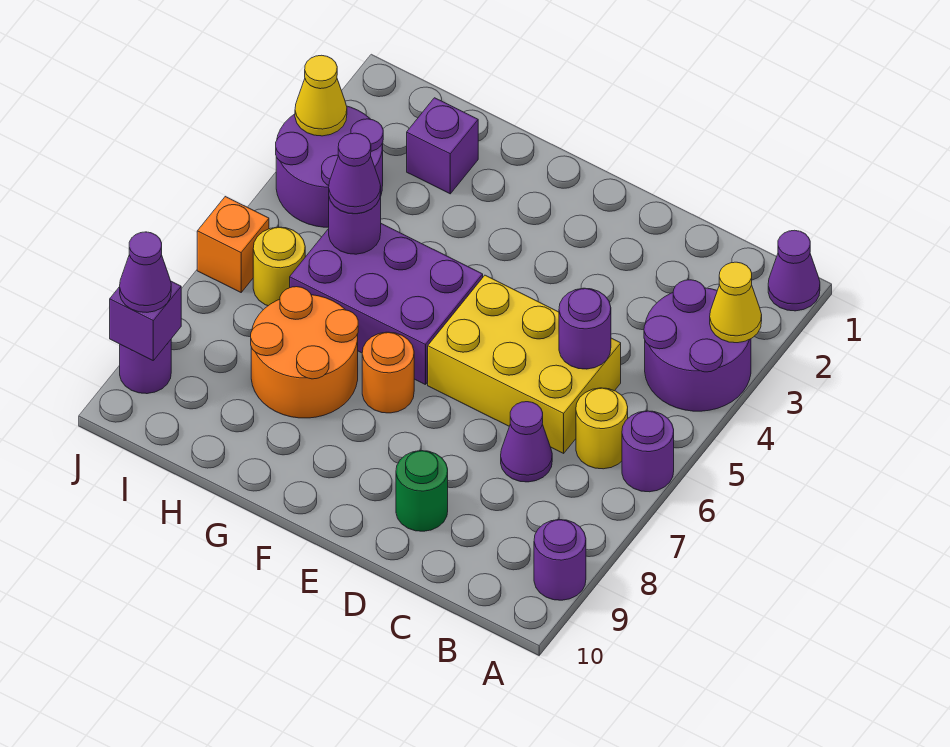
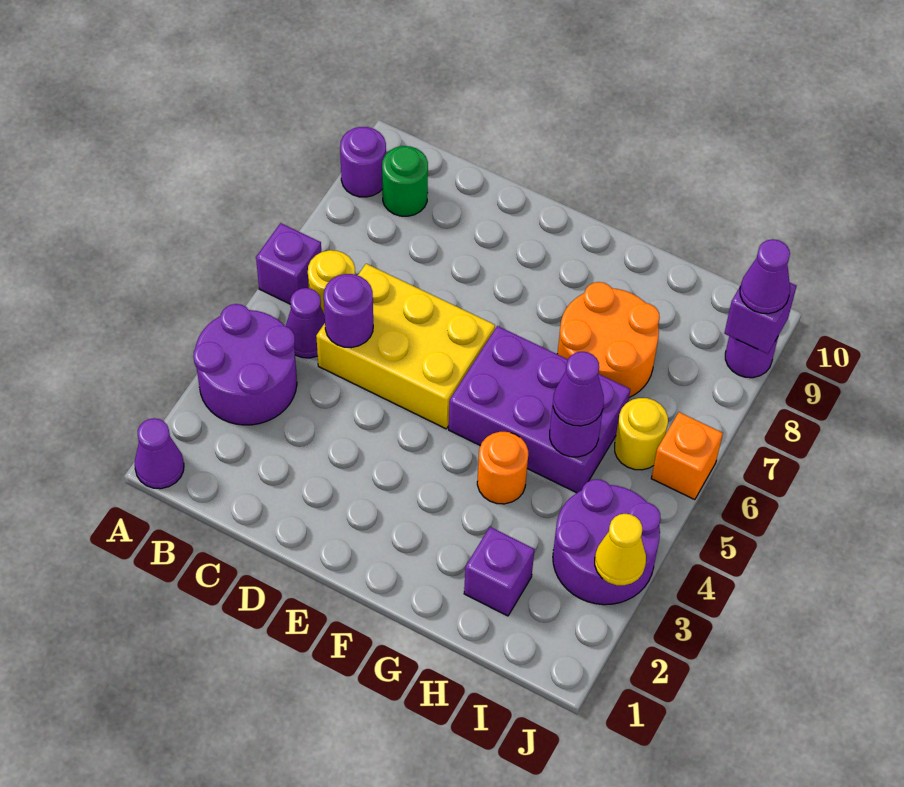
yellow 1x1 cone [710,262,762,343] -> none
purple 1x1 round brick [622,411,674,492] -> purple 1x1 brick [256,223,321,304]
purple 1x1 cone [501,402,552,482] -> purple 1x1 cone moved to [286,288,325,358]
green 1x1 round brick [396,451,448,531] -> green 1x1 round brick moved to [382,146,428,216]
orange 1x1 round brick [362,332,414,413] -> orange 1x1 round brick moved to [477,432,528,504]

